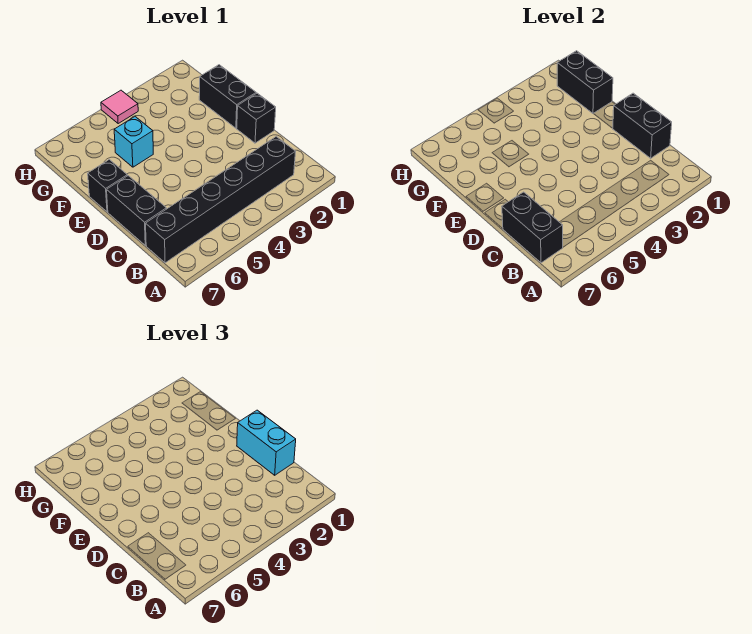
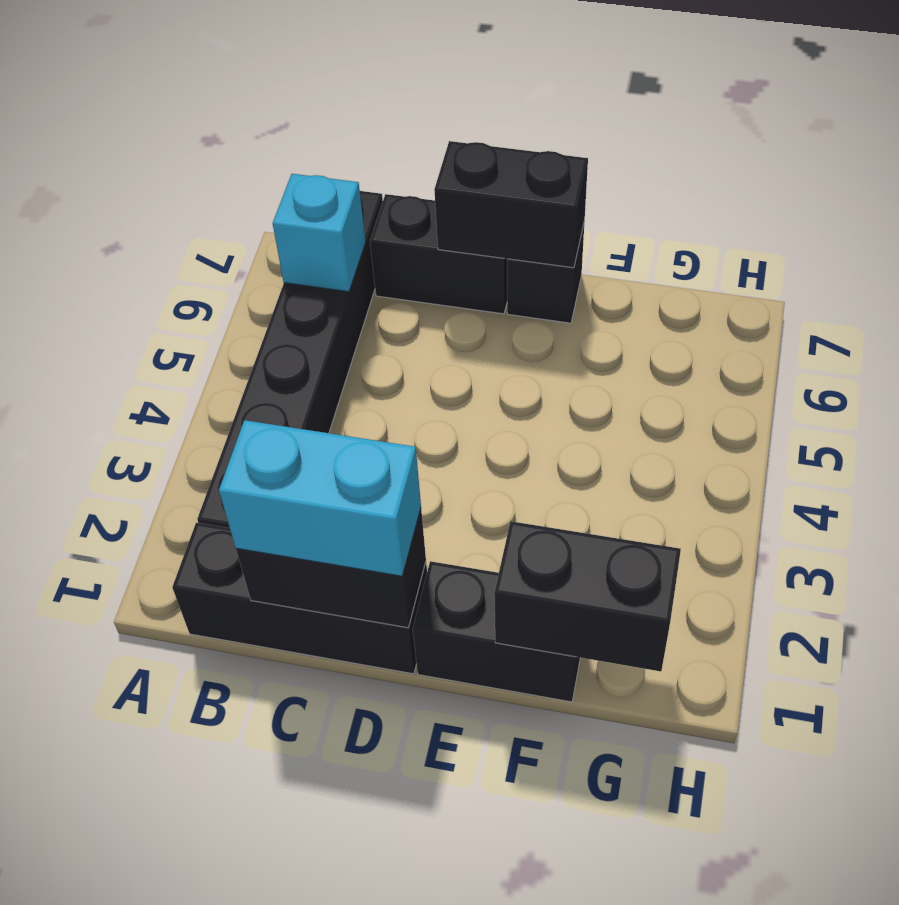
black 1x2 brick [502,192,563,263] -> black 1x2 brick moved to [434,141,588,268]
black 1x1 brick [237,93,276,143] -> black 1x3 brick [172,523,427,674]
cyan 1x1 brick [114,117,153,167] -> cyan 1x1 brick moved to [273,174,366,292]
pink 1x1 tile [101,90,138,124] -> none

